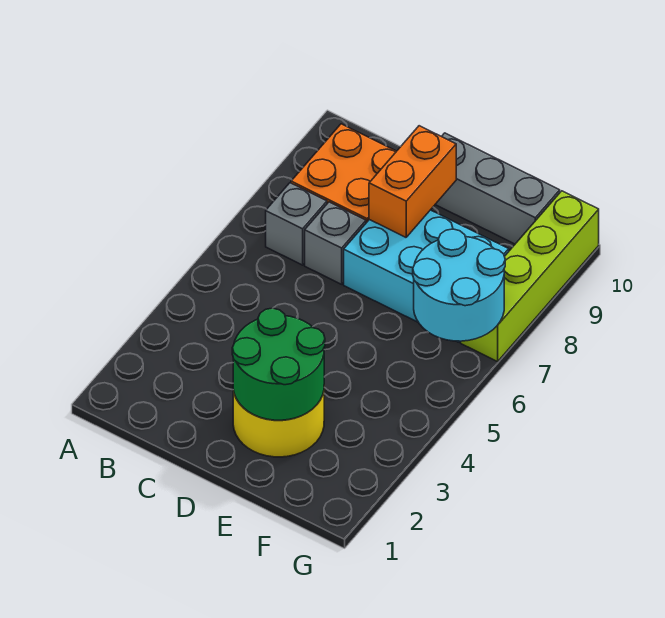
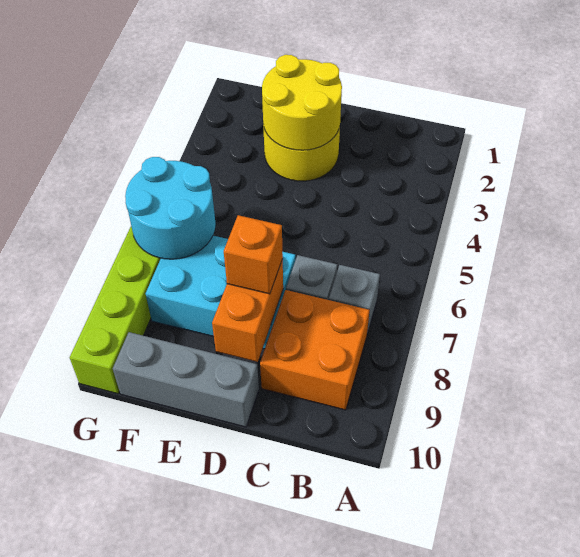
green 2x2 round brick [232,308,325,420] -> yellow 2x2 round brick [262,55,342,150]
none -> orange 1x1 brick [224,215,283,294]

